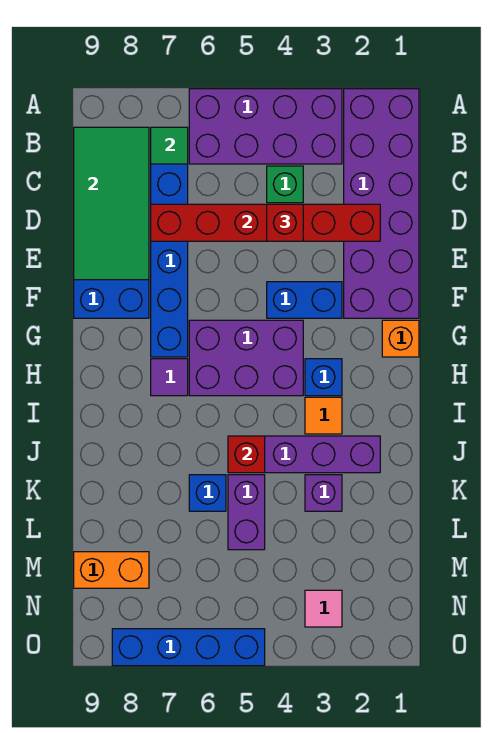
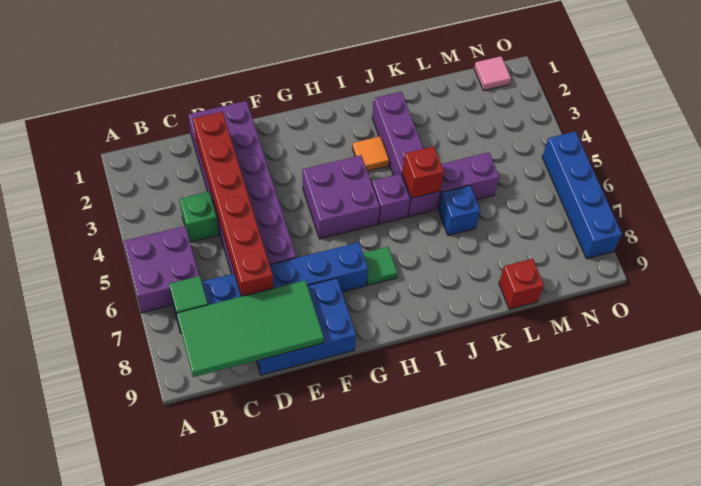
purple 2x6 brick [344,89,419,318] -> purple 2x6 brick turned to [188,101,296,274]
purple 2x4 brick [189,89,342,164] -> purple 2x2 brick [123,226,199,313]
red 1x1 brick [267,204,303,241] -> red 1x1 brick moved to [499,259,544,309]
blue 1x2 brick [267,282,342,318] -> none
orange 1x1 brick [382,320,419,357] -> none
purple 2x3 brick [189,320,303,396] -> purple 2x2 brick [303,155,380,239]
blue 1x1 brick [305,359,342,396] -> none
purple 1x1 tile [151,359,188,396] -> green 1x1 tile [363,247,397,285]
purple 1x1 brick [305,475,342,511] -> purple 1x1 brick moved to [372,174,410,224]
orange 1x2 brick [74,552,149,588] -> none
pink 1x1 tile [305,590,342,627] -> pink 1x1 tile moved to [474,56,511,91]

